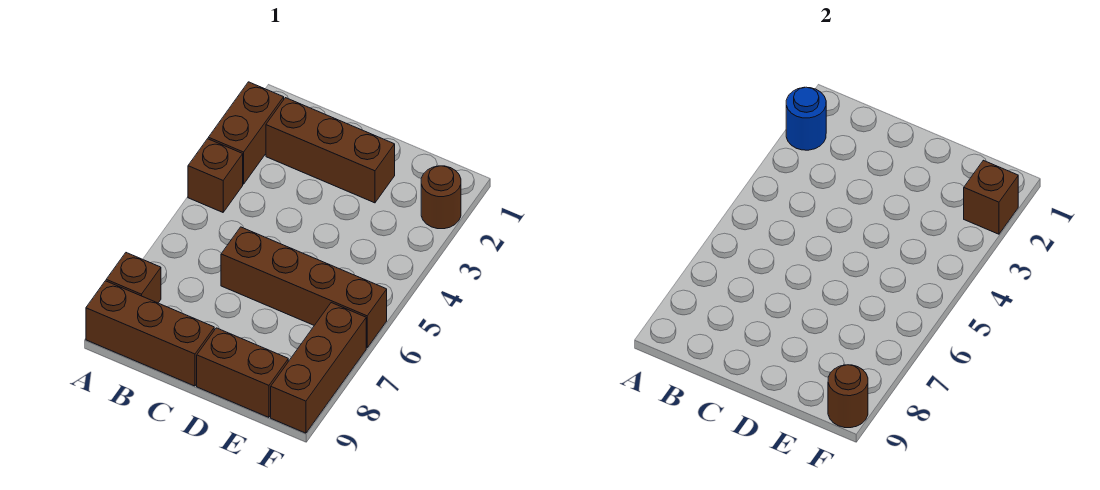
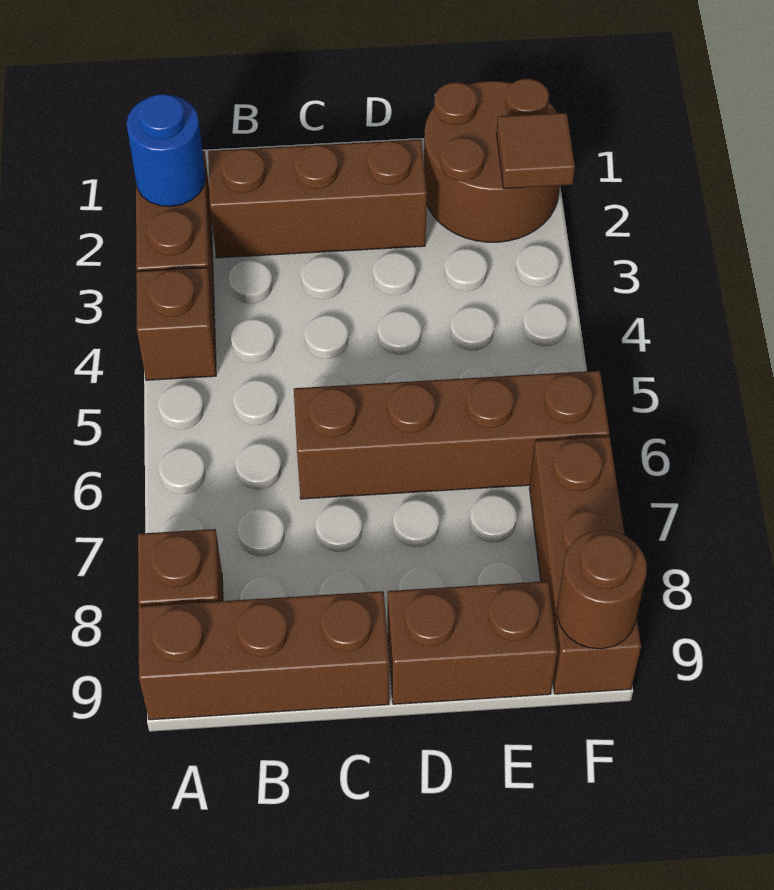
brown 1x1 round brick [421,166,461,229] -> brown 2x2 round brick [424,79,560,242]
brown 1x1 brick [964,160,1018,234] -> brown 1x1 tile [497,113,575,189]

